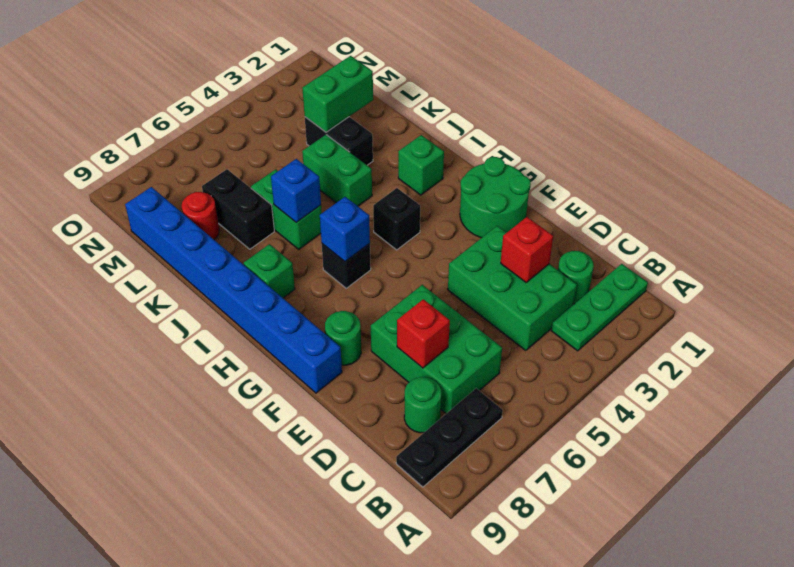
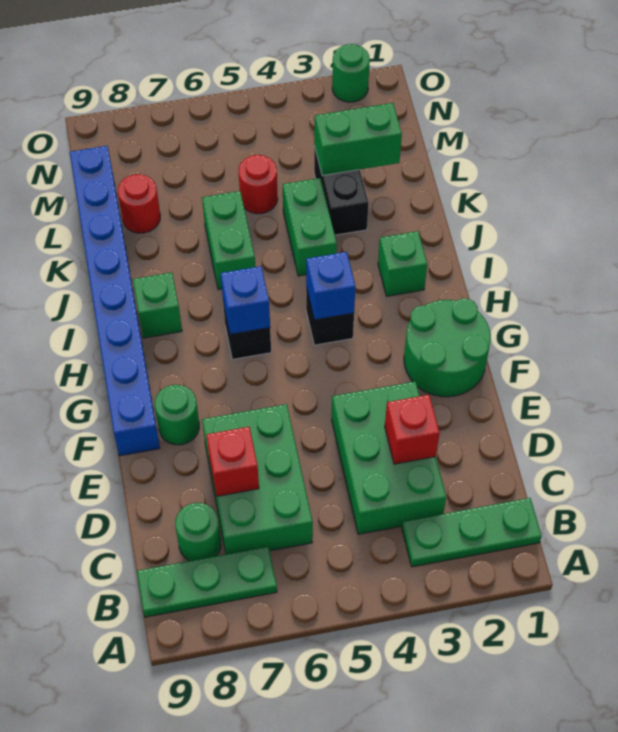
black 1x3 plate [396,388,503,487] -> green 1x3 plate [137,547,277,617]
green 1x1 round brick [558,251,594,304] -> green 1x1 round brick moved to [332,44,370,102]
blue 1x1 brick [271,159,321,222] -> blue 1x1 brick moved to [306,252,355,320]
black 1x2 brick [202,169,274,249] -> none
none -> red 1x1 round brick [239,155,278,214]

